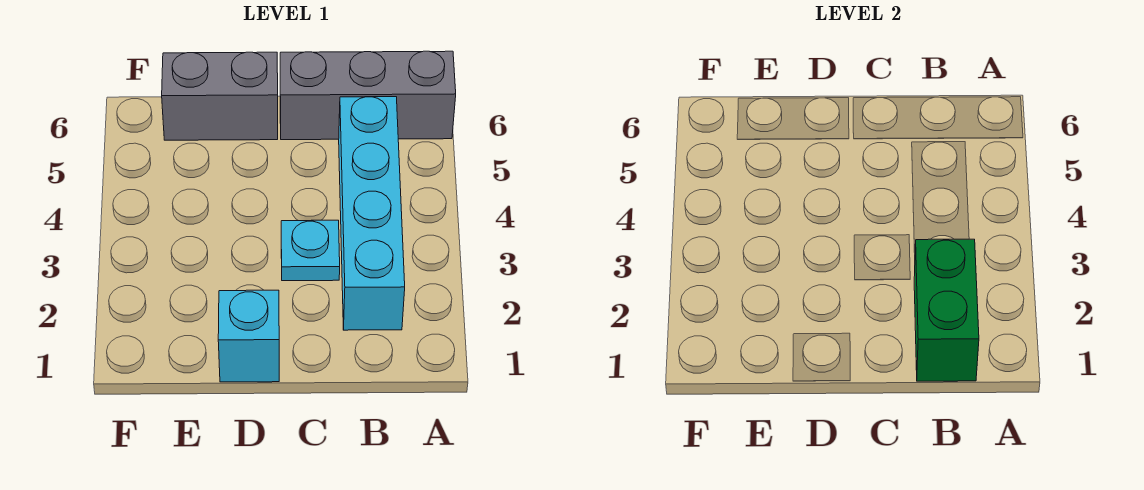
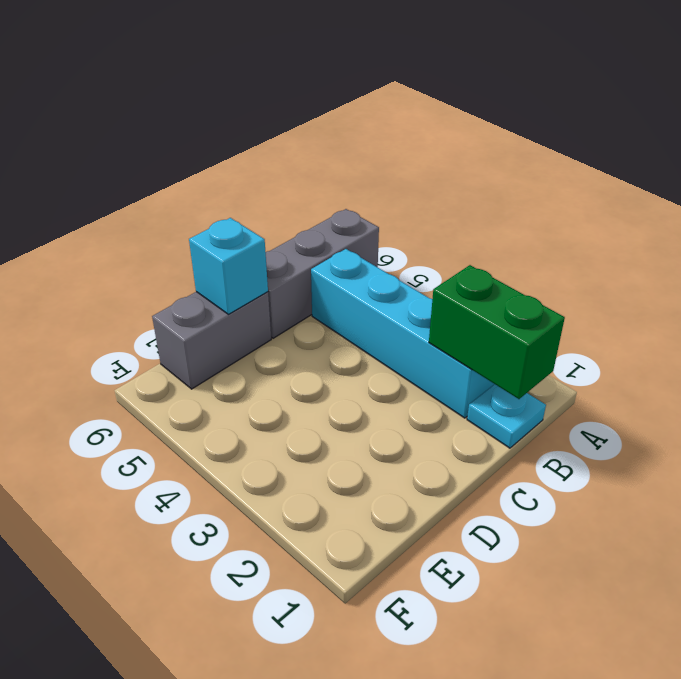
cyan 1x1 plate [281,220,340,281] -> cyan 1x1 plate moved to [467,384,546,448]
cyan 1x1 brick [218,290,279,382] -> cyan 1x1 brick moved to [189,218,268,314]

